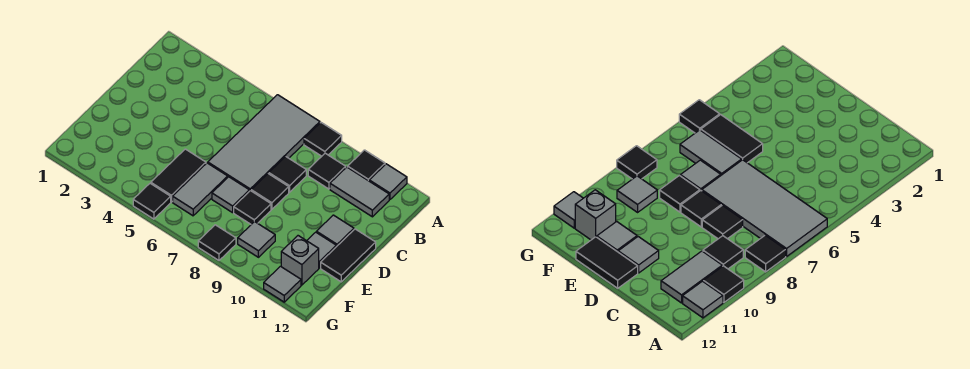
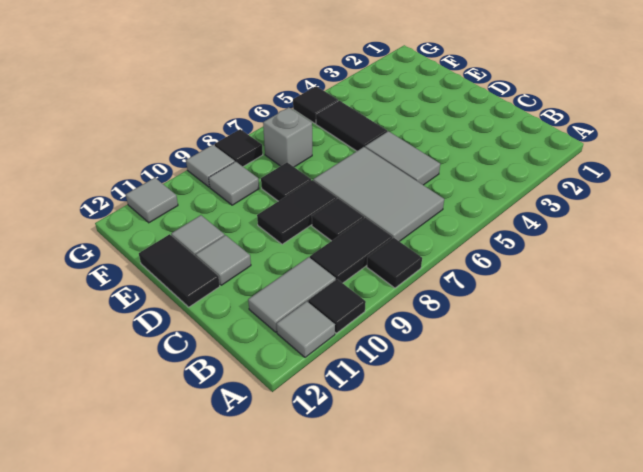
grey 2x4 tile [208,95,320,191] -> grey 2x3 tile [313,147,444,241]
black 1x1 tile [308,153,346,189] -> black 1x2 tile [310,218,392,283]
black 1x1 tile [251,174,289,209] -> black 1x2 tile [257,180,337,244]
grey 1x2 tile [173,163,228,216] -> grey 1x2 tile moved to [365,131,440,185]
grey 1x1 tile [212,177,249,213] -> grey 1x1 tile moved to [186,145,235,187]
grey 1x1 brick [281,236,319,285] -> grey 1x1 brick moved to [263,107,312,167]

